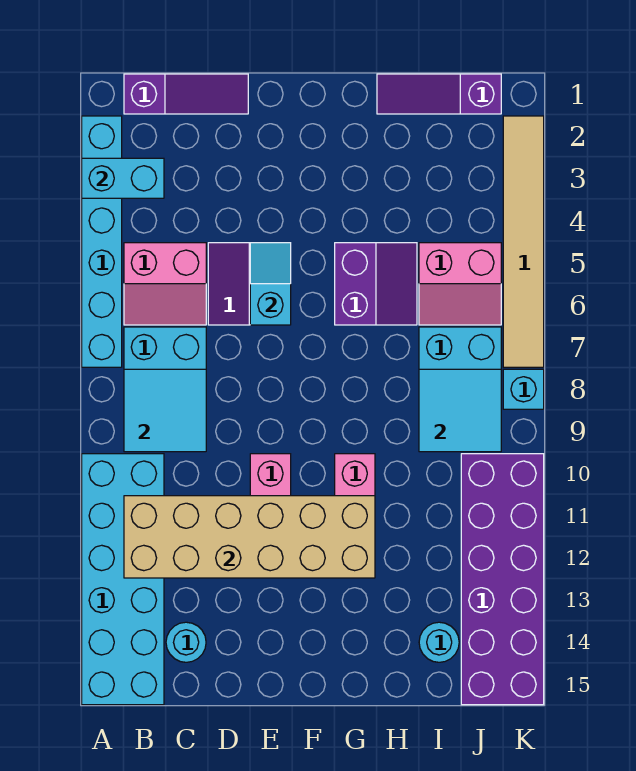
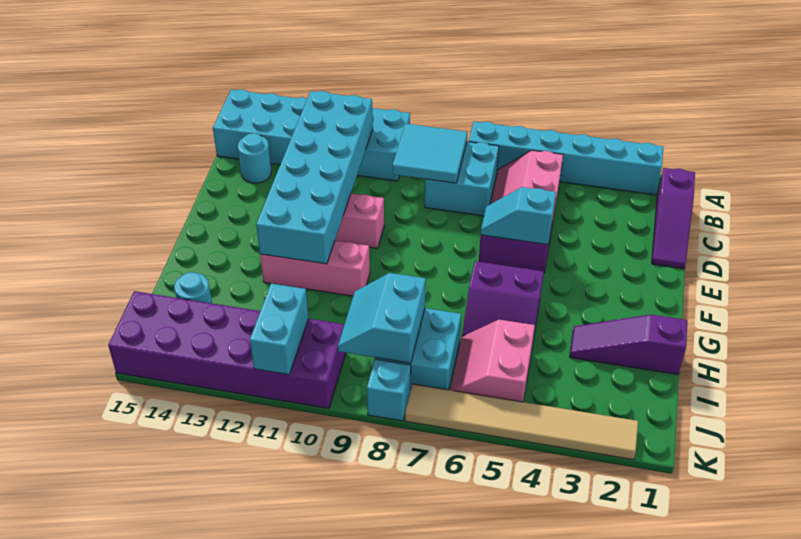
cyan 1x2 brick [82,158,164,198] -> cyan 1x2 brick moved to [250,284,309,375]
tan 2x6 brick [124,496,375,578] -> cyan 2x6 brick [256,91,373,264]
cyan 1x2 slope [250,243,291,325] -> cyan 1x2 slope turned to [481,187,556,245]
purple 1x3 slope [377,74,501,114] -> purple 1x3 slope turned to [570,314,687,374]
cyan 2x2 tile [419,369,501,452] -> cyan 2x2 slope [338,273,426,363]

